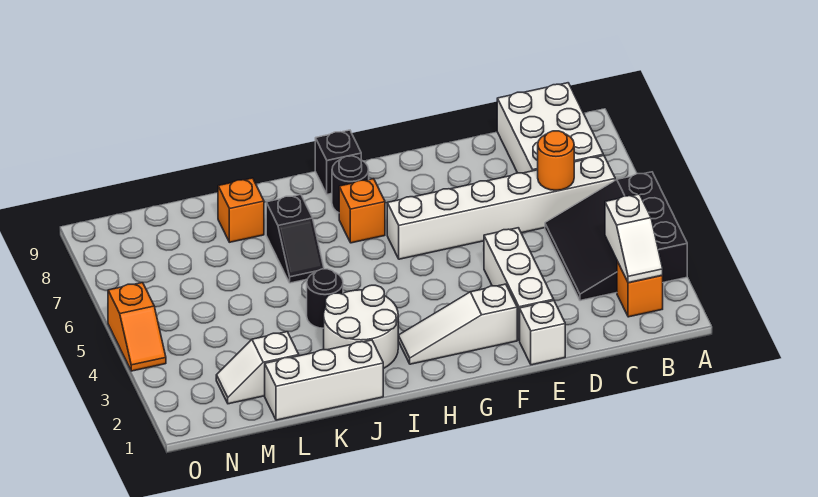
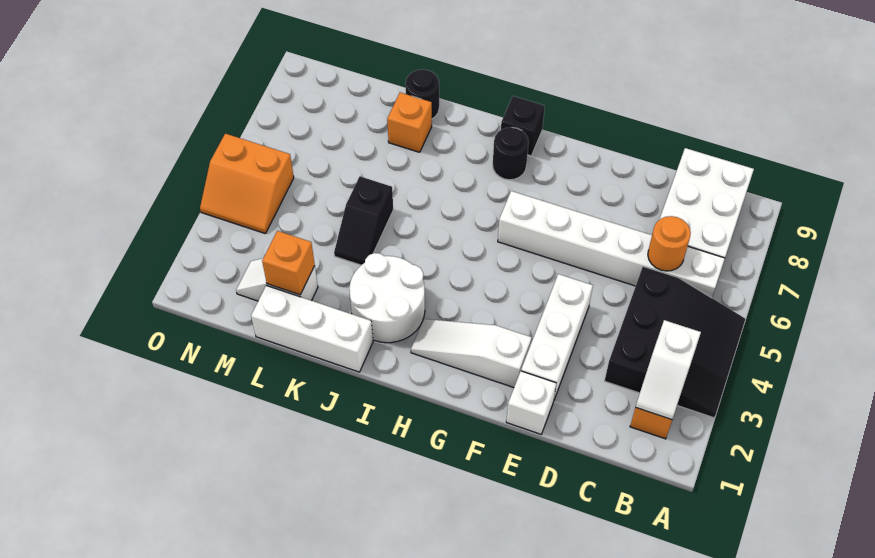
black 3x3 slope [545,172,687,301] -> black 3x3 slope turned to [605,267,745,418]
orange 1x1 brick [339,179,385,243] -> orange 1x1 brick moved to [262,231,315,295]
black 1x1 round brick [307,269,343,328] -> black 1x1 round brick moved to [405,70,439,119]
black 1x2 slope [266,195,324,283] -> black 1x2 slope moved to [334,176,393,265]
orange 1x2 slope [108,283,166,371] -> orange 2x2 slope [200,134,294,233]

